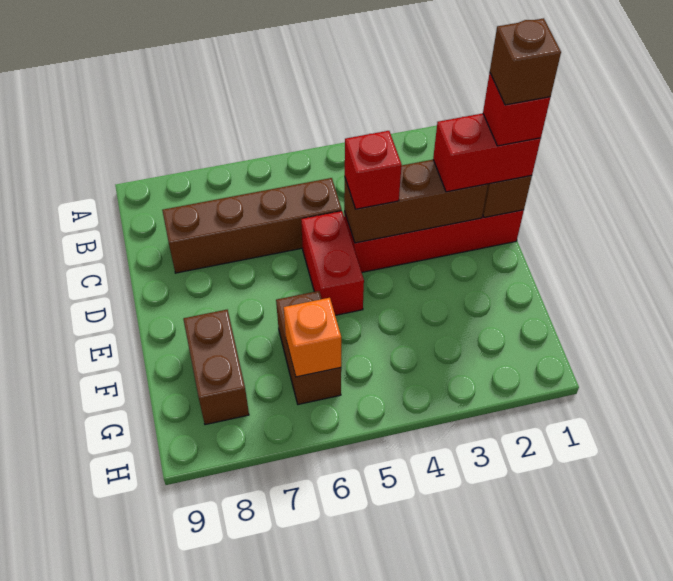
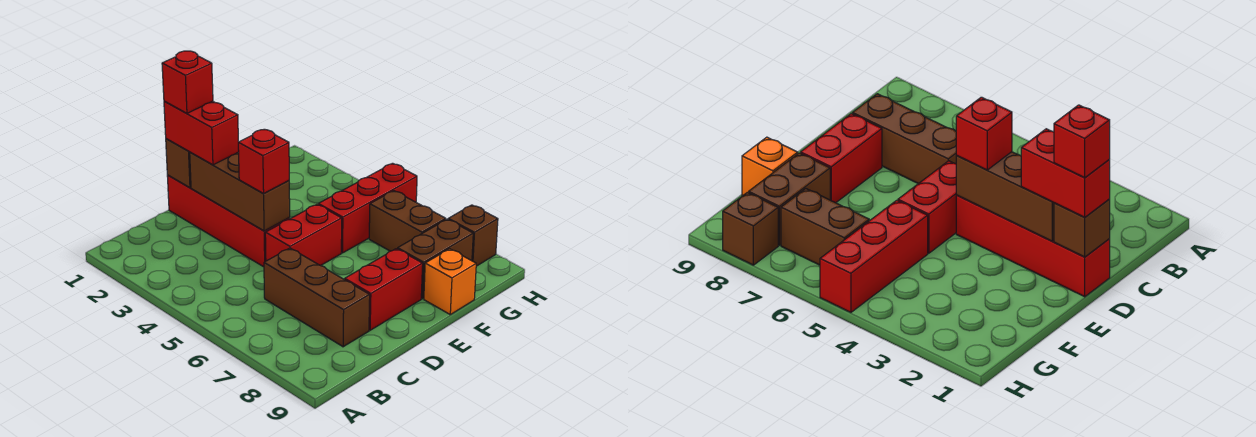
brown 1x4 brick [162,178,342,273] -> brown 1x3 brick [264,248,370,347]
brown 1x1 brick [490,18,561,105] -> brown 1x1 brick moved to [448,205,498,266]
none -> red 1x2 brick [345,249,423,330]
none -> red 1x3 brick [318,163,417,253]
brown 1x2 brick [276,291,341,404] -> brown 1x2 brick turned to [369,191,446,251]
orange 1x1 brick [284,298,341,377] -> orange 1x1 brick moved to [424,249,476,314]

